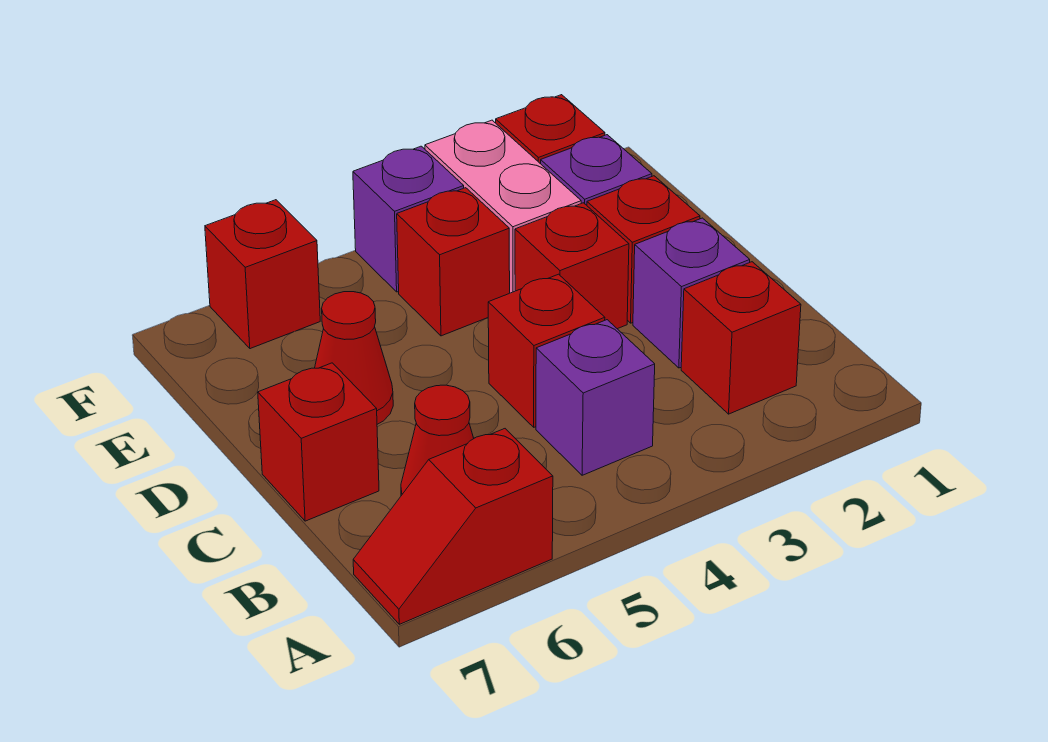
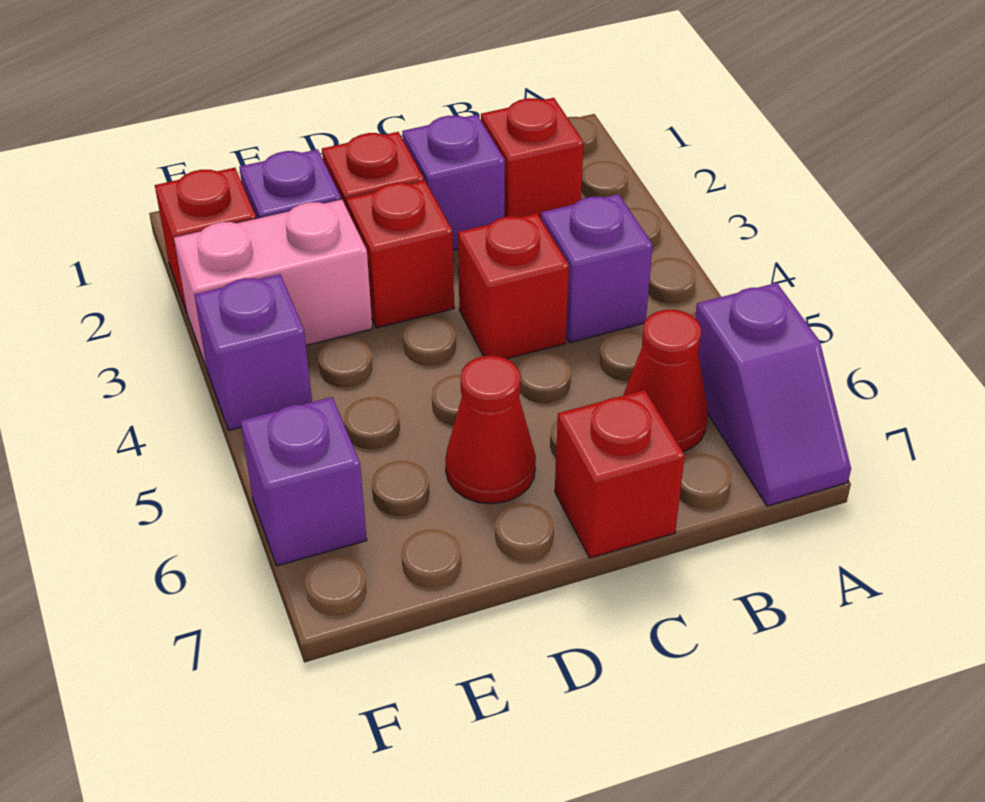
red 1x2 slope [353,429,553,624] -> purple 1x2 slope [695,283,851,506]
red 1x1 brick [397,188,510,336] -> none
red 1x1 brick [205,200,320,349] -> purple 1x1 brick [241,397,367,566]

